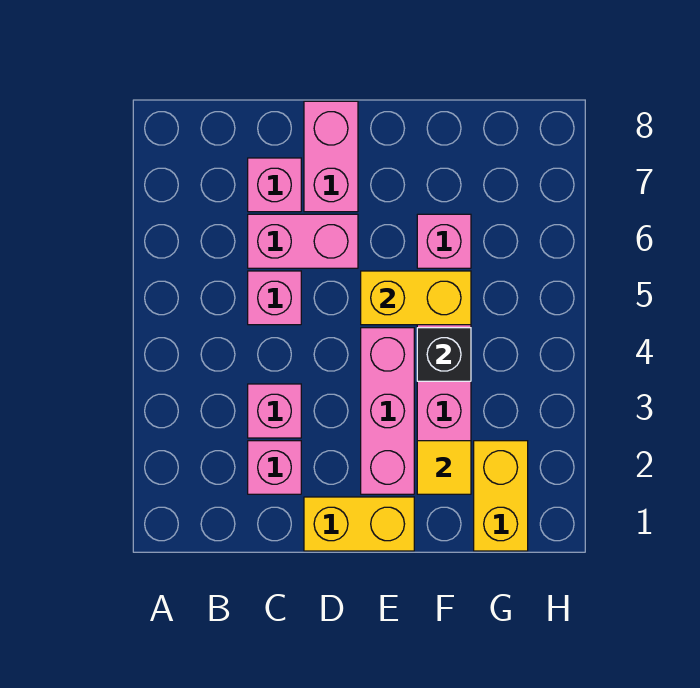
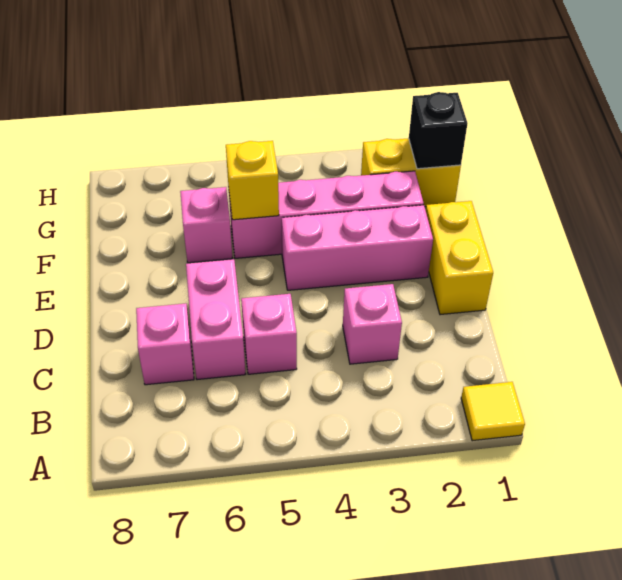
pink 1x1 brick [248,441,301,494] -> none
pink 1x2 brick [304,101,358,212] -> none
yellow 1x2 brick [361,271,471,325] -> yellow 1x1 brick [226,141,279,220]
yellow 1x1 tile [417,441,471,494] -> yellow 1x1 tile moved to [461,382,525,441]
black 1x1 brick [417,328,471,381] -> black 1x1 brick moved to [409,92,467,169]

